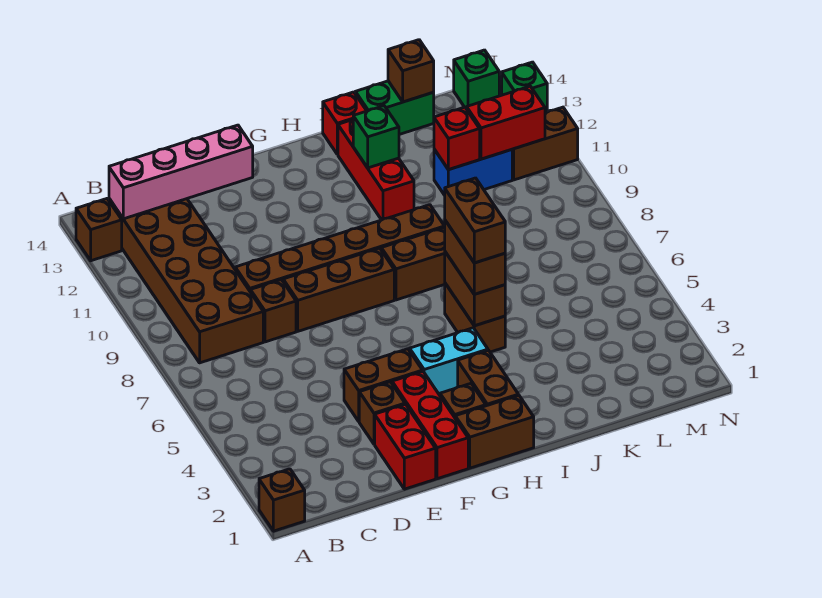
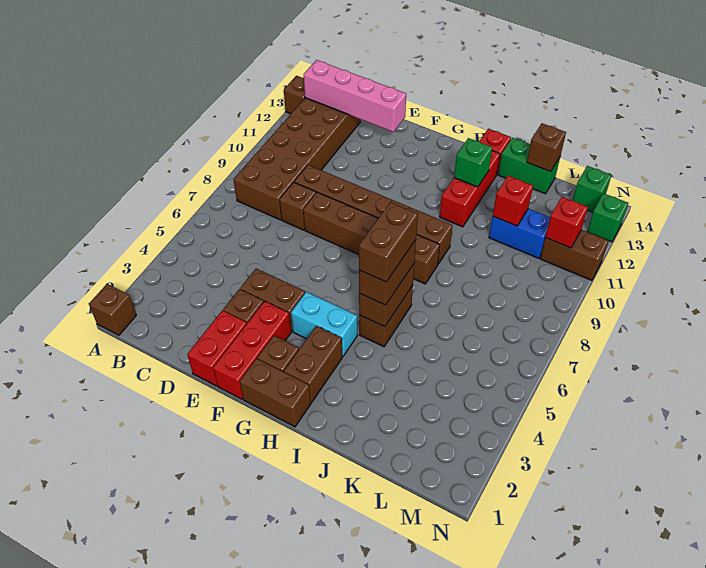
red 1x2 brick [467,86,545,159] -> red 1x1 brick [545,197,588,248]

